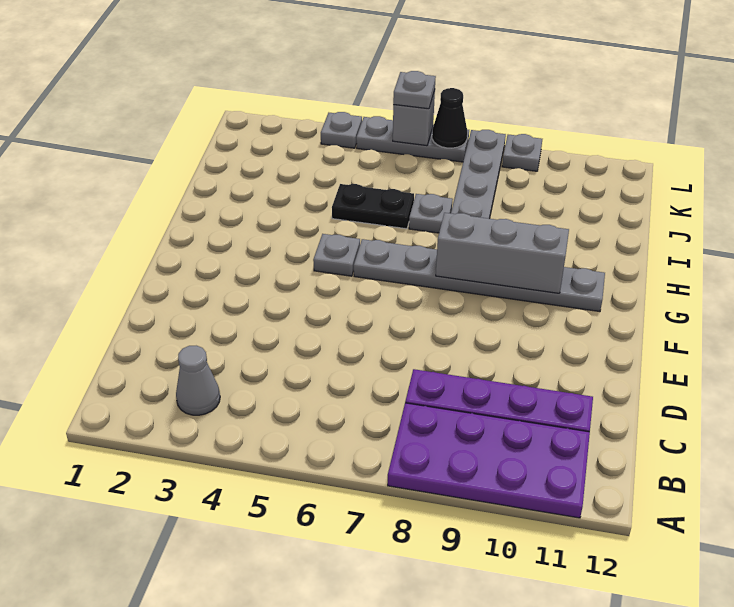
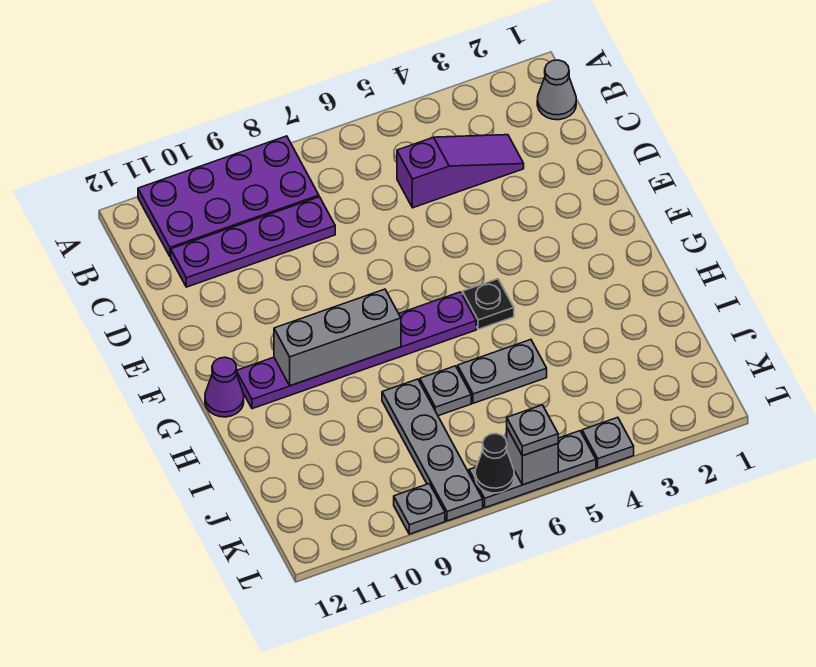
grey 1x1 cone [176,346,220,415] -> grey 1x1 cone moved to [537,60,576,120]
none -> purple 1x3 slope [397,135,524,208]
grey 1x1 plate [313,234,360,276] -> black 1x1 plate [462,279,514,329]
grey 1x6 plate [354,239,605,312] -> purple 1x6 plate [236,292,476,409]
none -> purple 1x1 cone [205,357,244,417]
black 1x2 plate [332,184,414,229] -> grey 1x2 plate [458,340,547,403]

